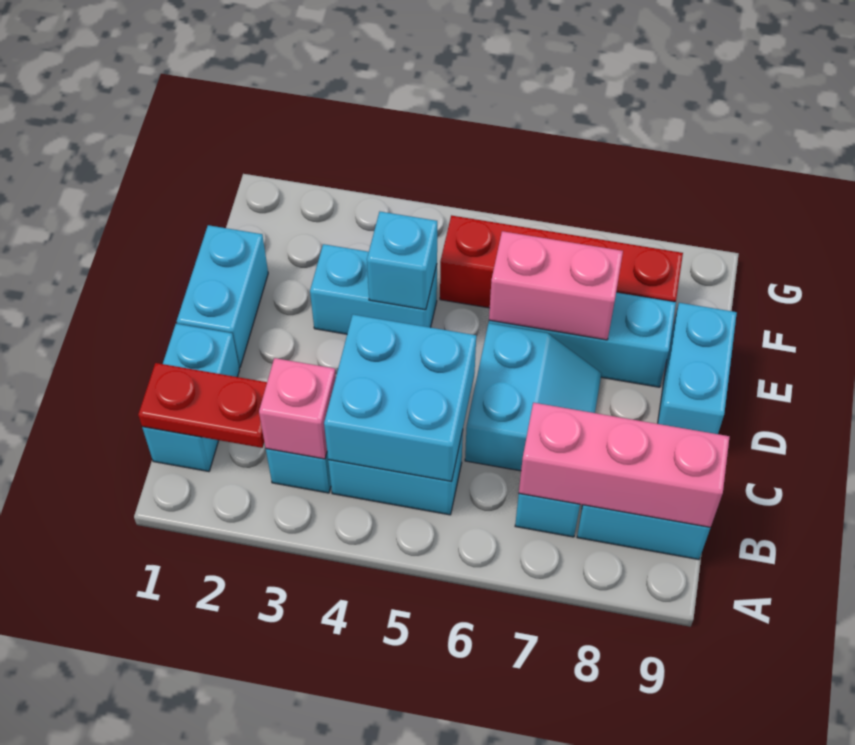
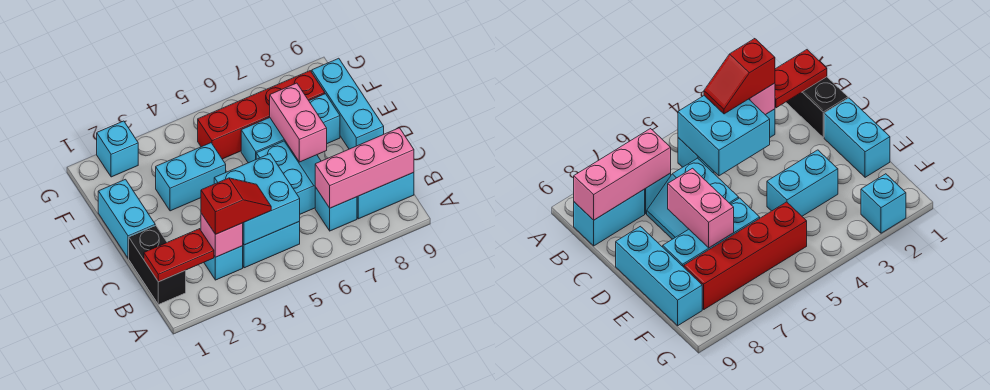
cyan 1x2 brick [142,324,239,471] -> black 1x2 brick [129,225,186,305]
none -> red 1x2 slope [201,178,271,234]
cyan 1x2 brick [658,303,737,434] -> cyan 1x3 brick [312,58,384,149]
cyan 1x1 brick [367,212,437,310] -> cyan 1x1 brick moved to [97,121,138,177]
pink 1x2 brick [489,231,623,340] -> pink 1x2 brick turned to [270,83,327,162]

